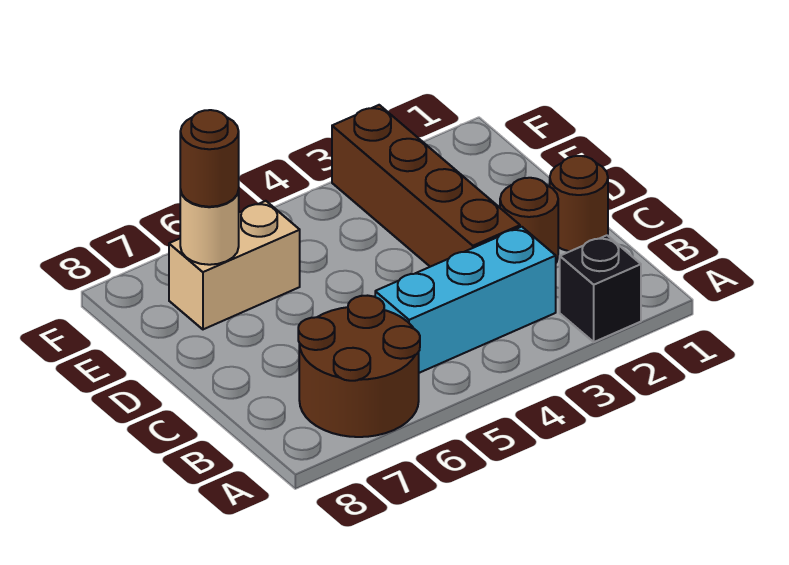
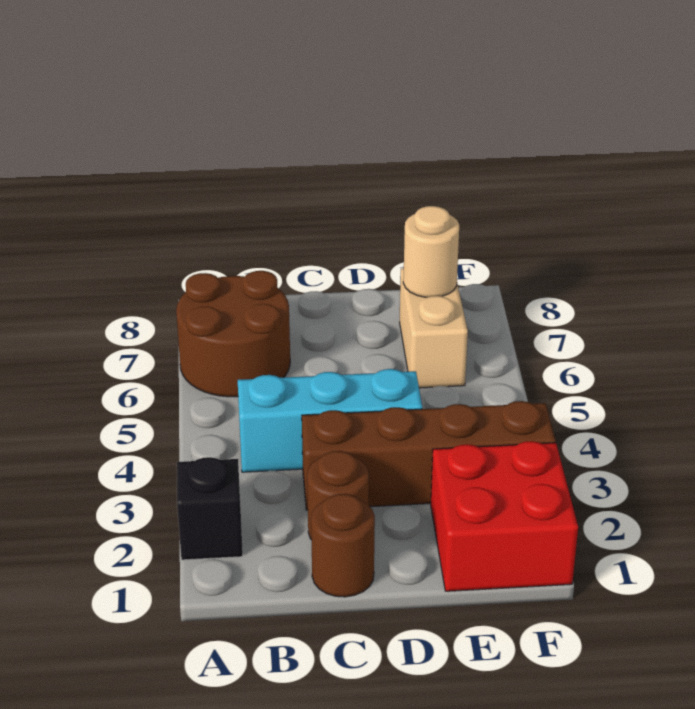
cyan 1x3 brick [375,227,556,373] -> cyan 1x3 brick turned to [238,369,422,472]
none -> red 2x2 brick [431,441,578,591]
brown 1x1 round brick [180,110,239,207] -> none

